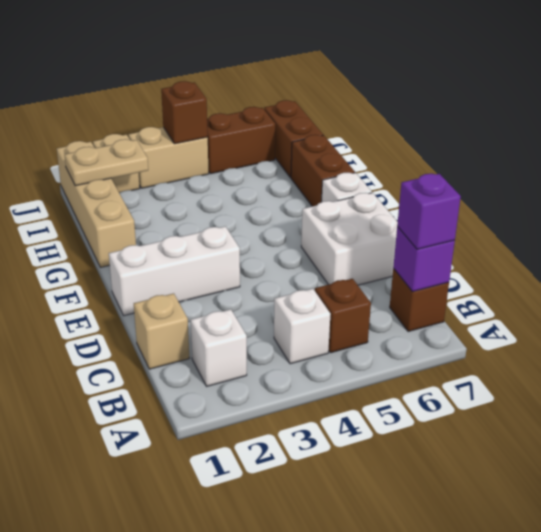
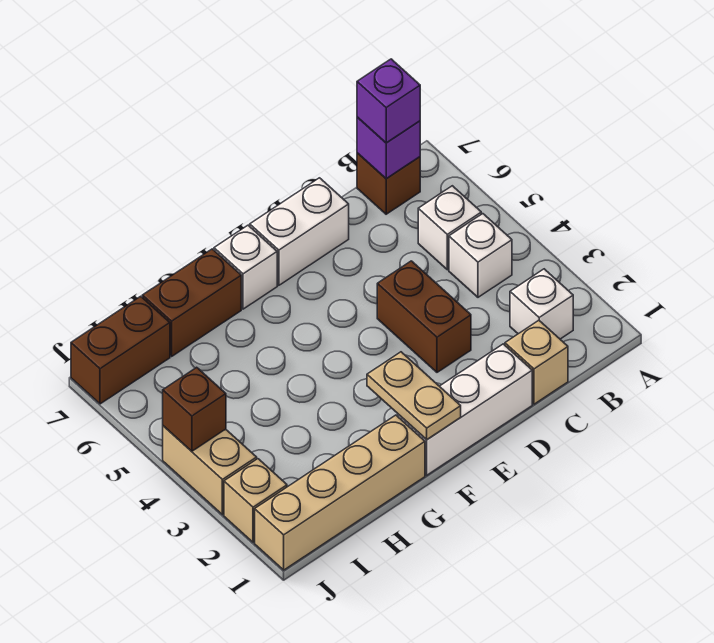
brown 1x1 brick [315,279,371,353] -> white 1x1 brick [418,186,481,270]
white 2x2 brick [301,193,398,285] -> white 1x2 brick [250,178,349,285]
white 1x3 brick [109,226,240,316] -> white 1x3 brick turned to [398,344,532,475]
tan 1x2 plate [65,139,148,186] -> tan 1x2 plate moved to [367,352,461,440]
brown 1x2 brick [207,107,275,174] -> brown 1x2 brick moved to [377,261,471,372]

